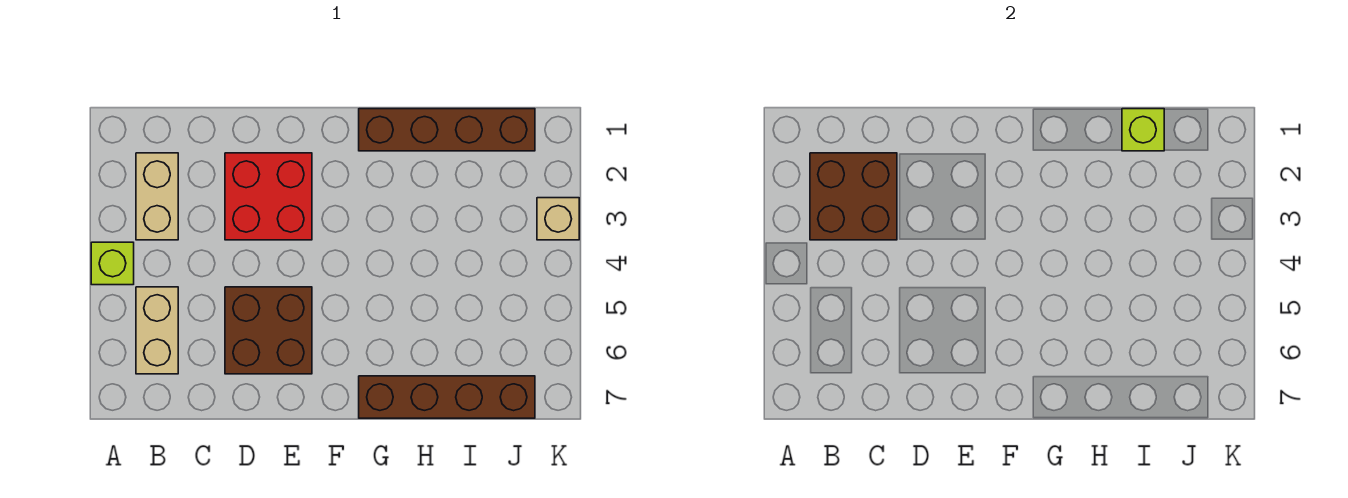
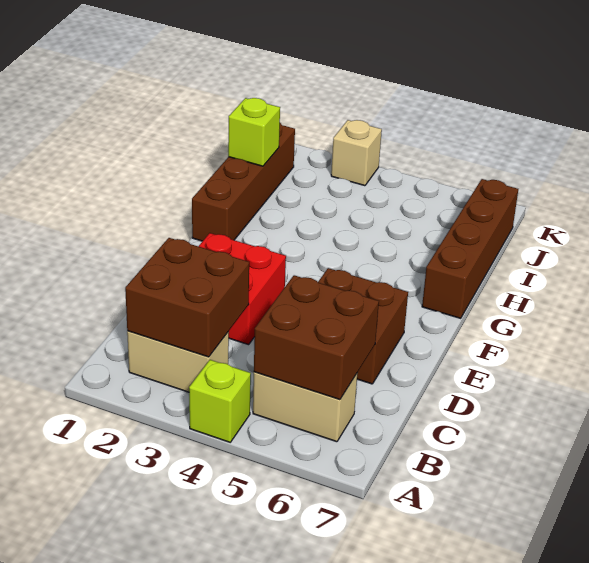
none -> brown 2x2 brick [254,275,379,400]

